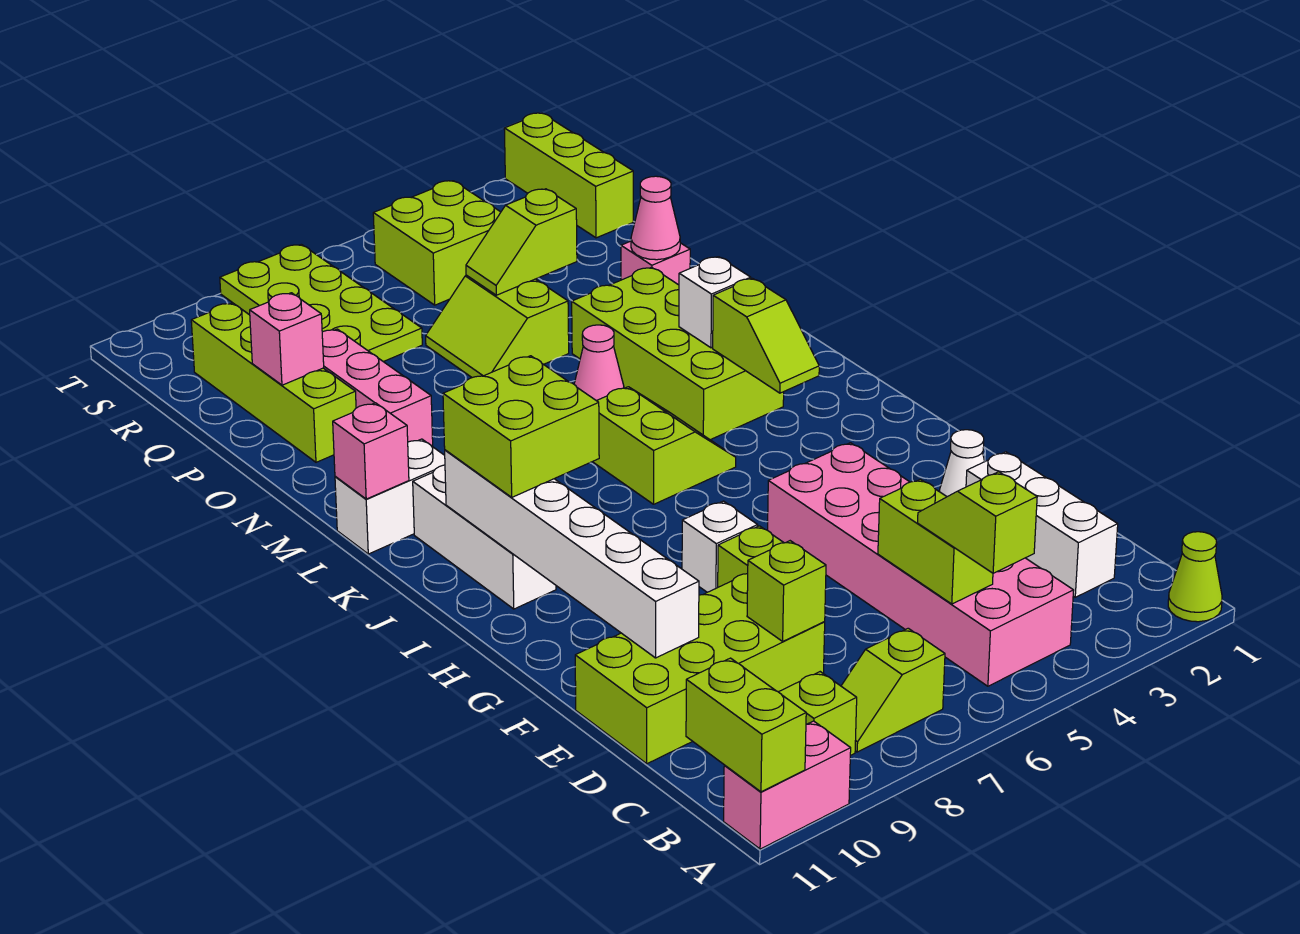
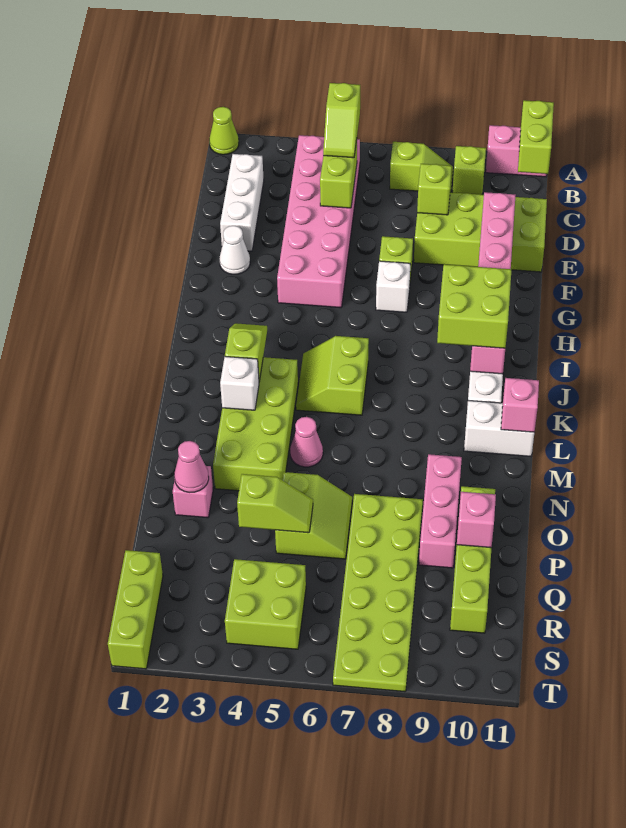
white 1x6 brick [445,450,699,658] -> pink 1x6 brick [470,192,516,374]
lime 2x4 plate [220,244,422,362] -> lime 2x6 plate [333,494,423,692]

